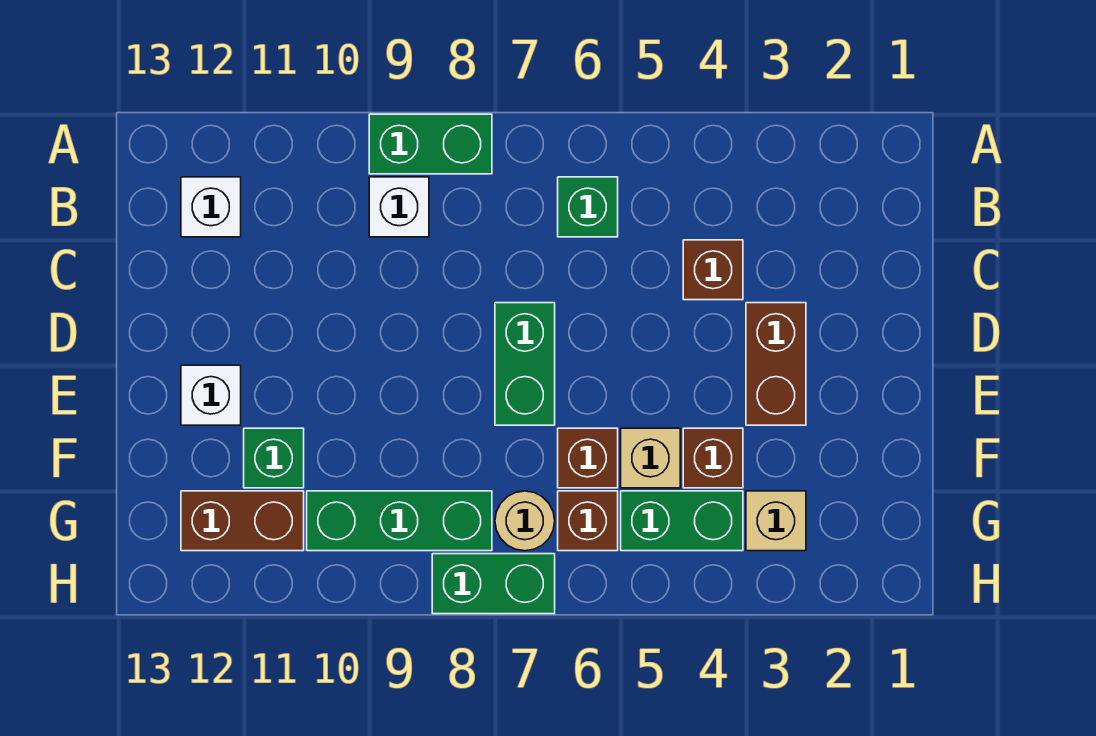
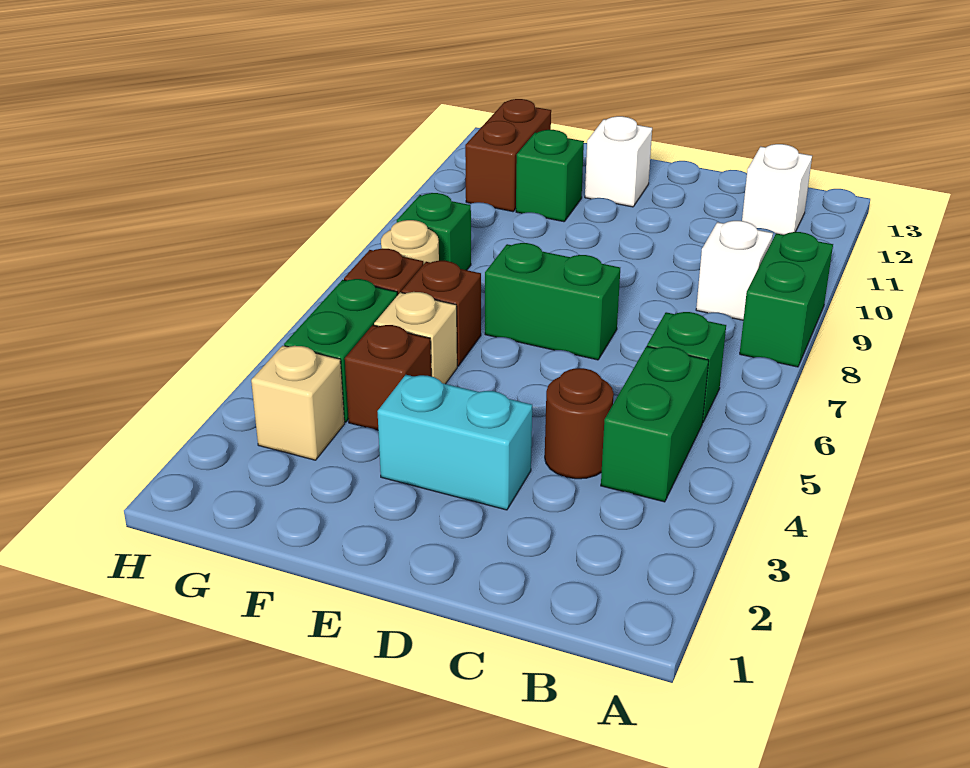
brown 1x1 brick [683,240,743,300] -> brown 1x1 round brick [545,368,614,479]
brown 1x2 brick [746,303,806,425] -> cyan 1x2 brick [377,375,532,510]
green 1x3 brick [307,491,492,551] -> green 1x1 brick [397,193,471,270]
green 1x2 brick [432,554,555,614] -> green 1x2 brick moved to [601,346,709,502]

